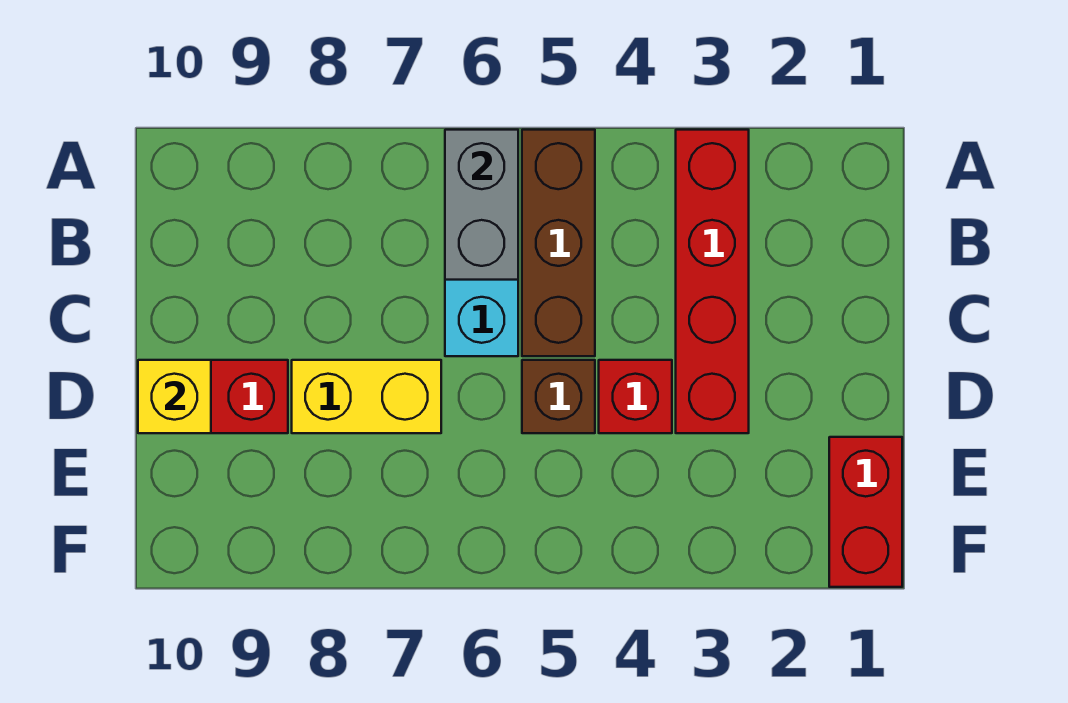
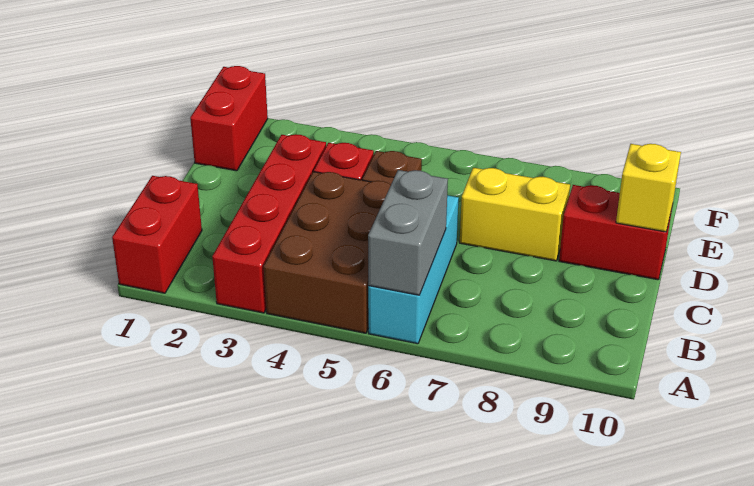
none -> red 1x2 brick [112,176,202,293]
brown 1x3 brick [522,130,595,356] -> brown 2x3 brick [264,172,391,333]

